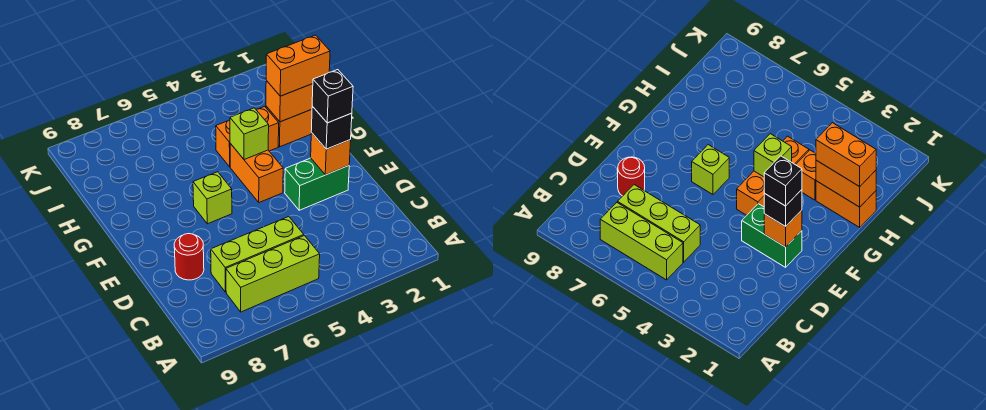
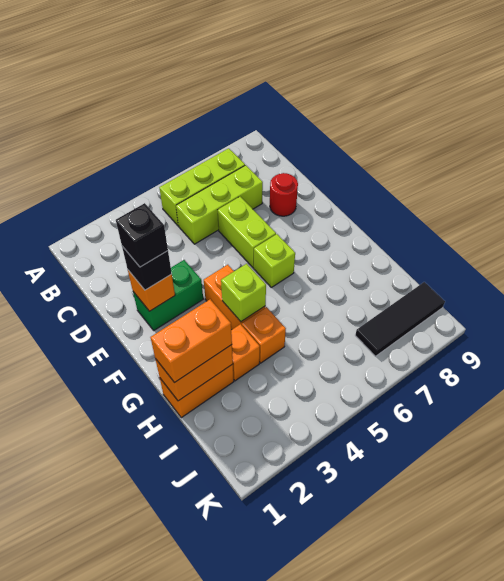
none -> lime 1x2 brick [218,197,276,268]
none -> black 1x3 tile [355,282,445,356]

